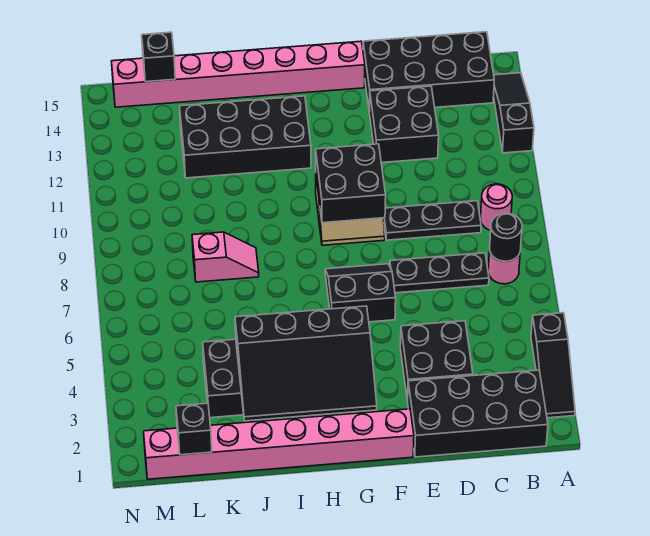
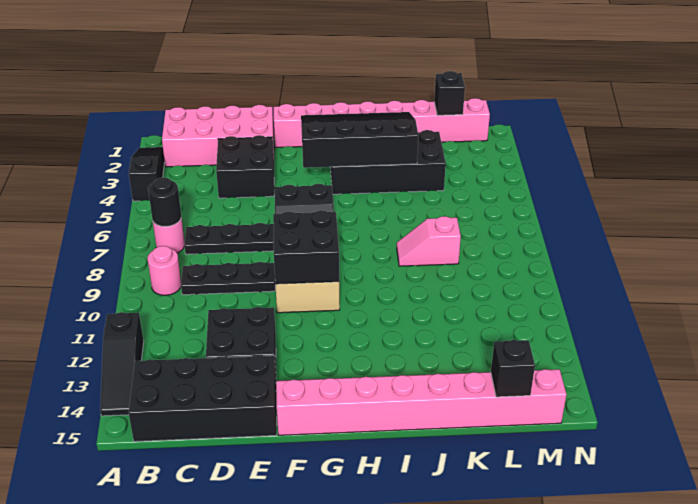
black 2x4 brick [407,370,548,457] -> pink 2x4 brick [162,105,274,167]
black 2x4 brick [180,96,311,178] -> none

